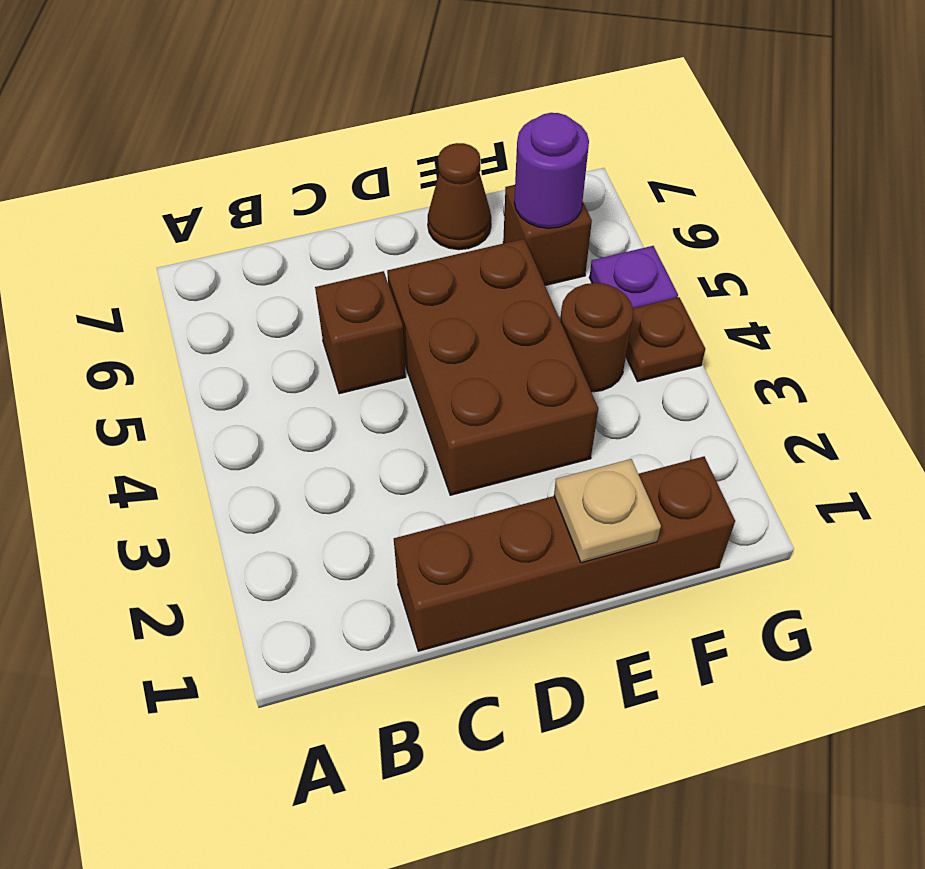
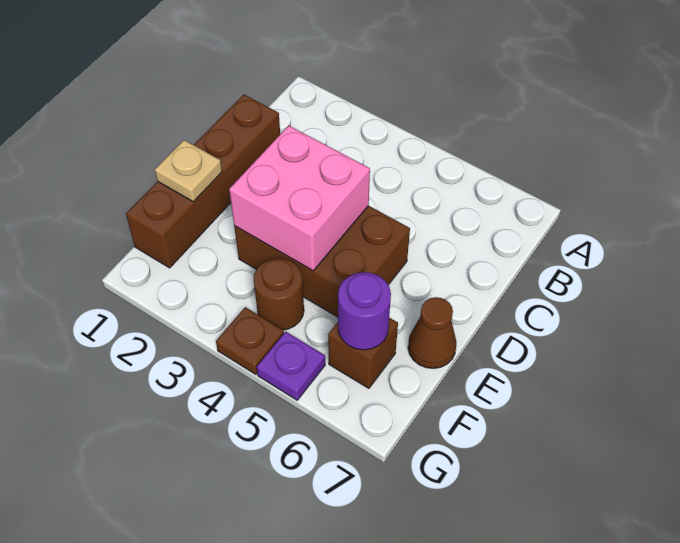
brown 1x1 brick [315,271,406,394] -> none
none -> pink 2x2 brick [229,126,370,271]

